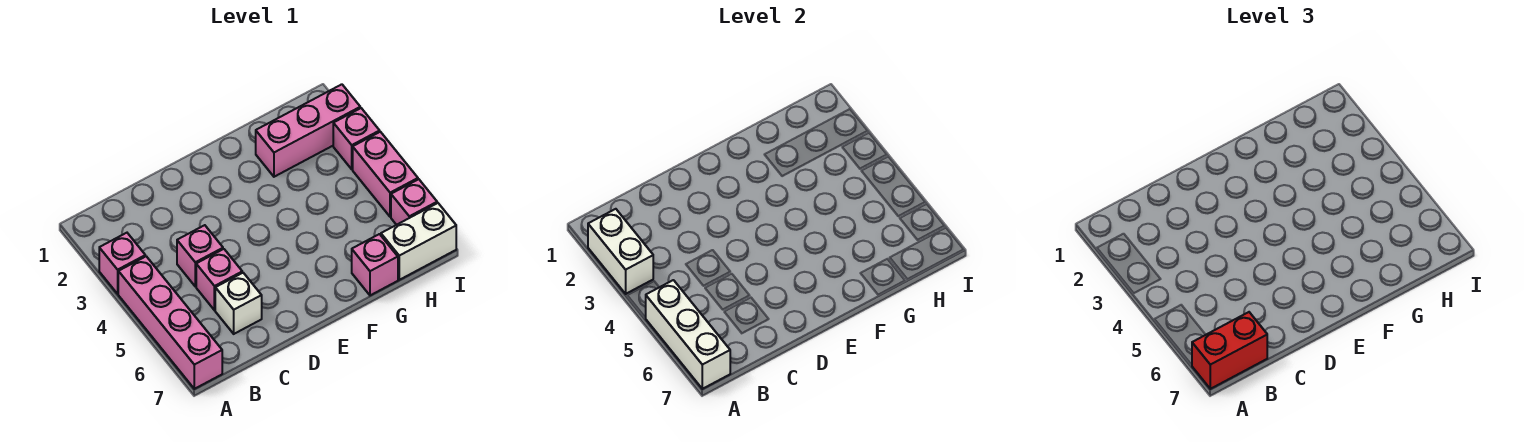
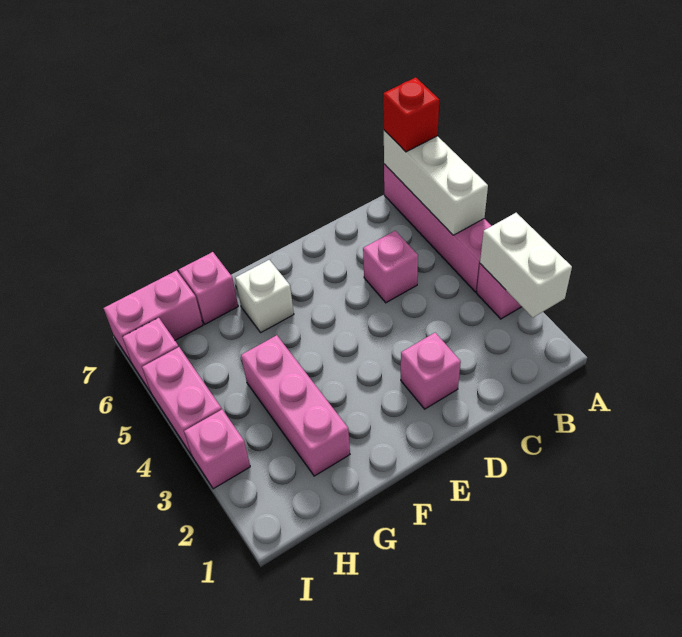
red 1x2 brick [1192,312,1267,389] -> red 1x1 brick [383,77,439,152]
pink 1x1 brick [177,225,223,286] -> pink 1x1 brick moved to [401,333,461,409]
white 1x1 brick [215,273,262,334] -> white 1x1 brick moved to [235,260,294,332]
pink 1x3 brick [256,84,360,177] -> pink 1x3 brick turned to [241,335,350,476]
white 1x2 brick [381,203,456,280] -> pink 1x2 brick [104,271,203,363]

